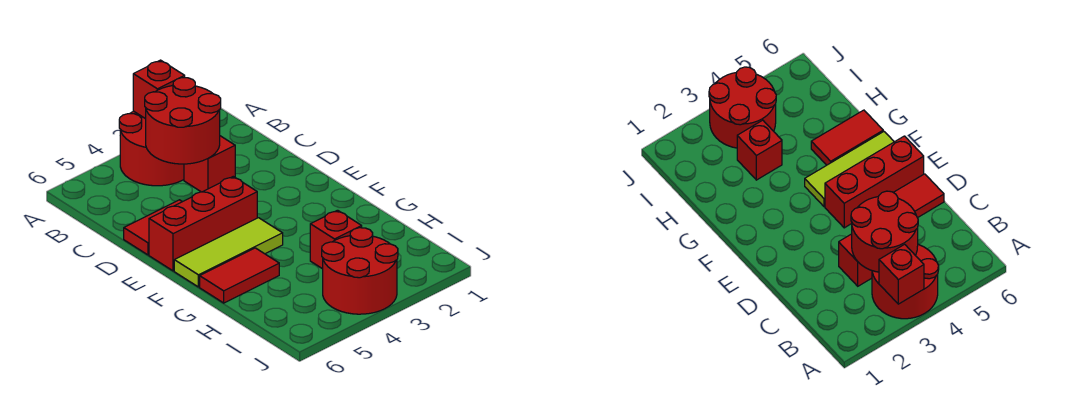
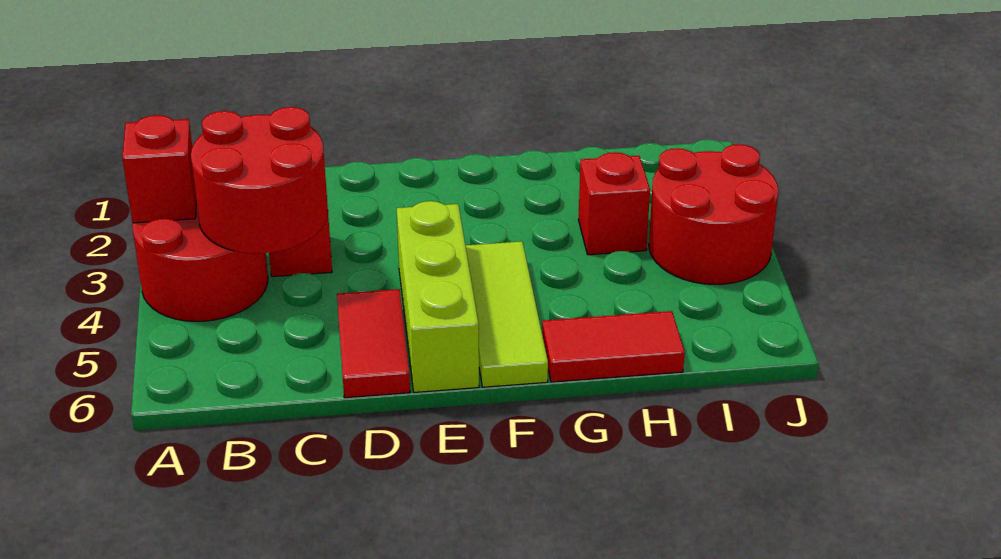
red 1x3 brick [149,177,257,271] -> lime 1x3 brick [397,201,479,392]
red 1x2 tile [200,248,279,303] -> red 1x2 tile turned to [542,311,685,382]

